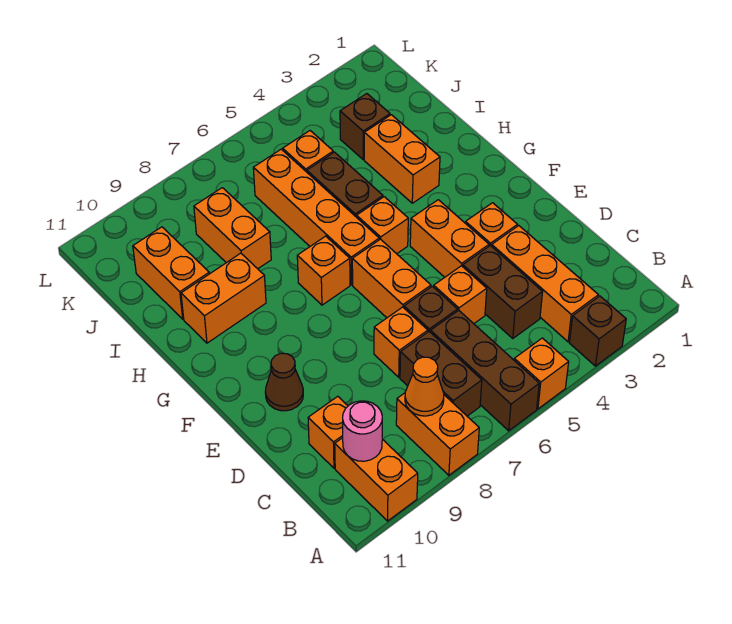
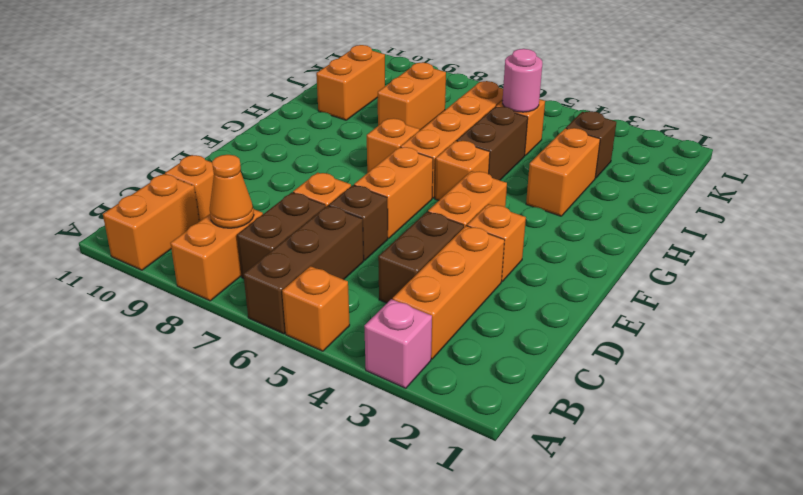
brown 1x1 brick [570,296,626,366] -> pink 1x1 brick [364,299,432,388]
pink 1x1 round brick [343,401,382,461] -> pink 1x1 round brick moved to [502,49,543,112]
orange 1x1 brick [434,266,487,324] -> none
brown 1x1 cone [265,353,303,411] -> none
orange 1x2 brick [181,253,266,343] -> none

